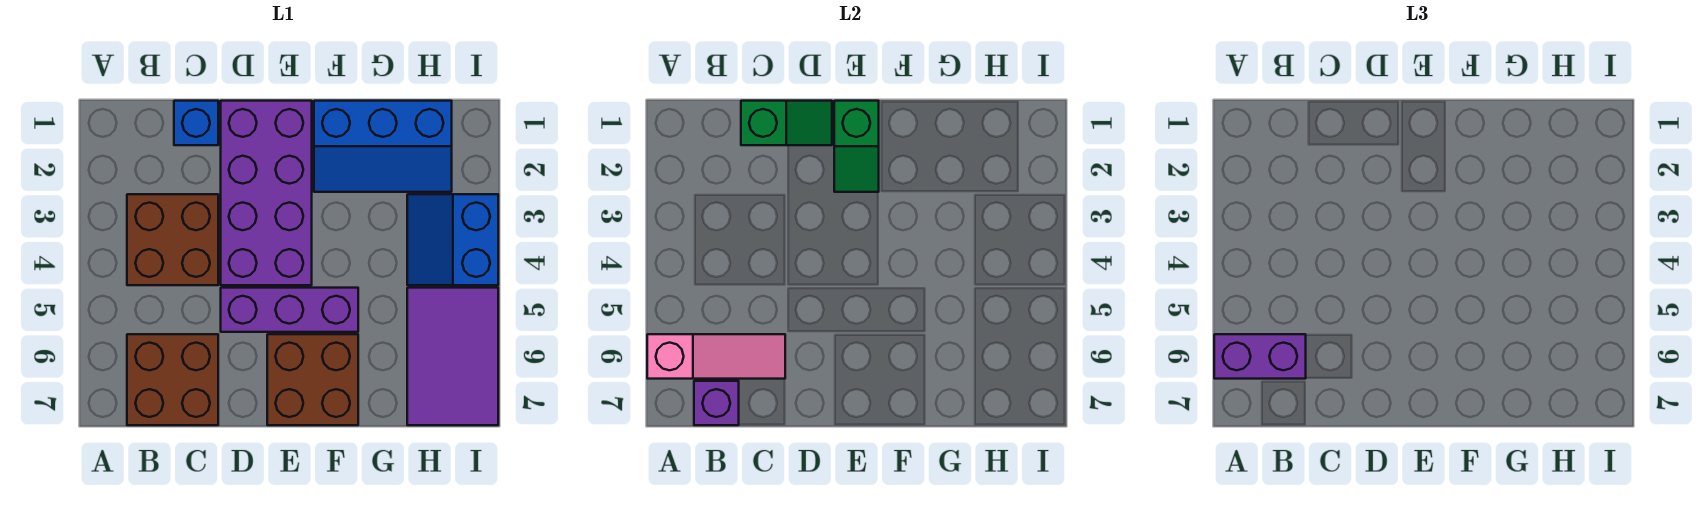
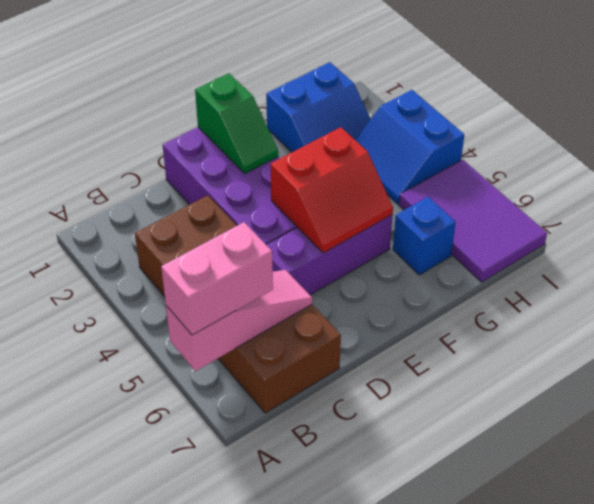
purple 1x2 brick [1214,334,1306,379] -> pink 1x2 brick [161,222,273,335]
purple 1x1 brick [694,381,739,425] -> none
blue 1x1 brick [174,101,218,145] -> blue 1x1 brick moved to [393,197,456,275]
green 1x2 slope [741,101,832,145] -> none
none -> red 2x2 slope [270,127,393,253]
brown 2x2 brick [267,334,358,425] -> none
blue 2x3 slope [314,101,452,192] -> blue 2x2 slope [266,62,371,152]

